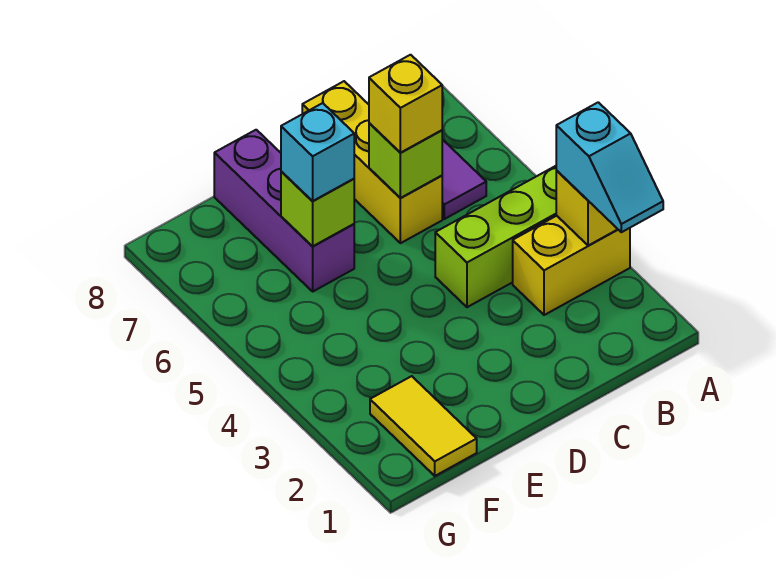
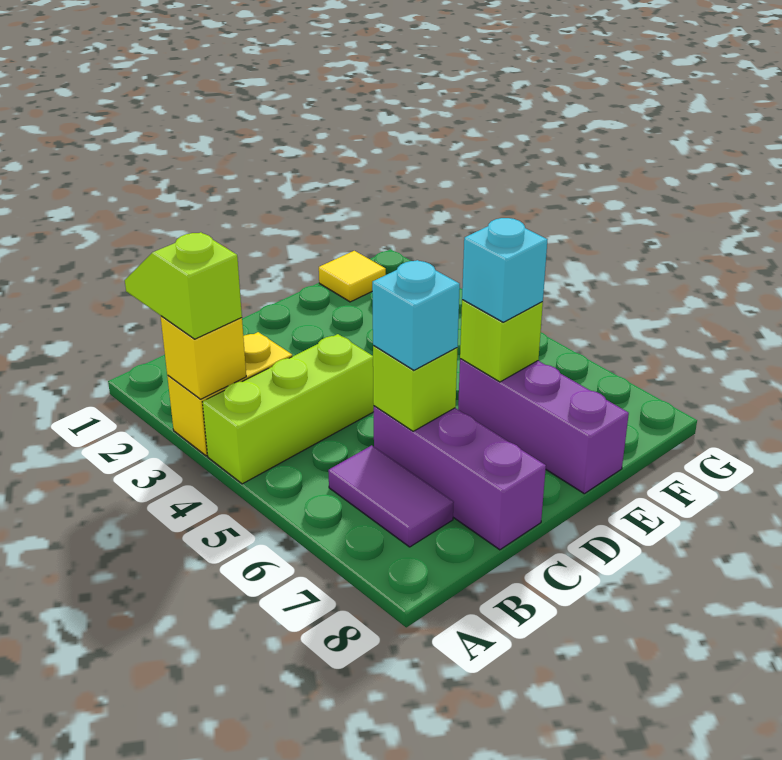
cyan 1x2 slope [556,102,663,232] -> lime 1x2 slope [125,232,242,339]
yellow 1x3 brick [302,81,442,243] -> purple 1x3 brick [374,406,546,550]
yellow 1x1 brick [369,55,442,153] -> cyan 1x1 brick [372,260,460,370]
yellow 1x2 tile [370,376,477,476] -> yellow 1x1 tile [319,251,386,302]

